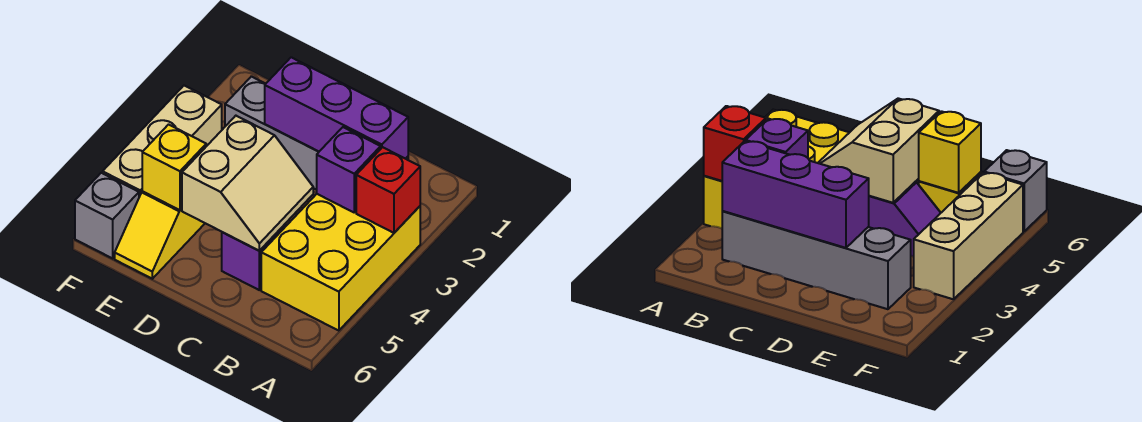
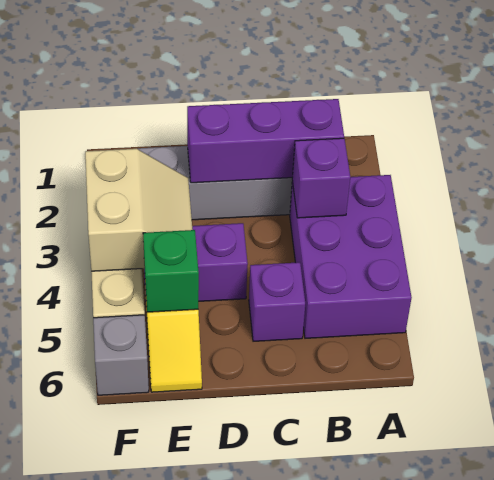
yellow 2x3 brick [261,194,420,331] -> purple 2x3 brick [290,175,412,338]
red 1x1 brick [356,147,420,233] -> none
tan 2x2 slope [182,116,313,251] -> tan 2x2 slope moved to [85,149,192,271]
yellow 1x1 brick [142,125,206,210] -> green 1x1 brick [143,230,199,312]

